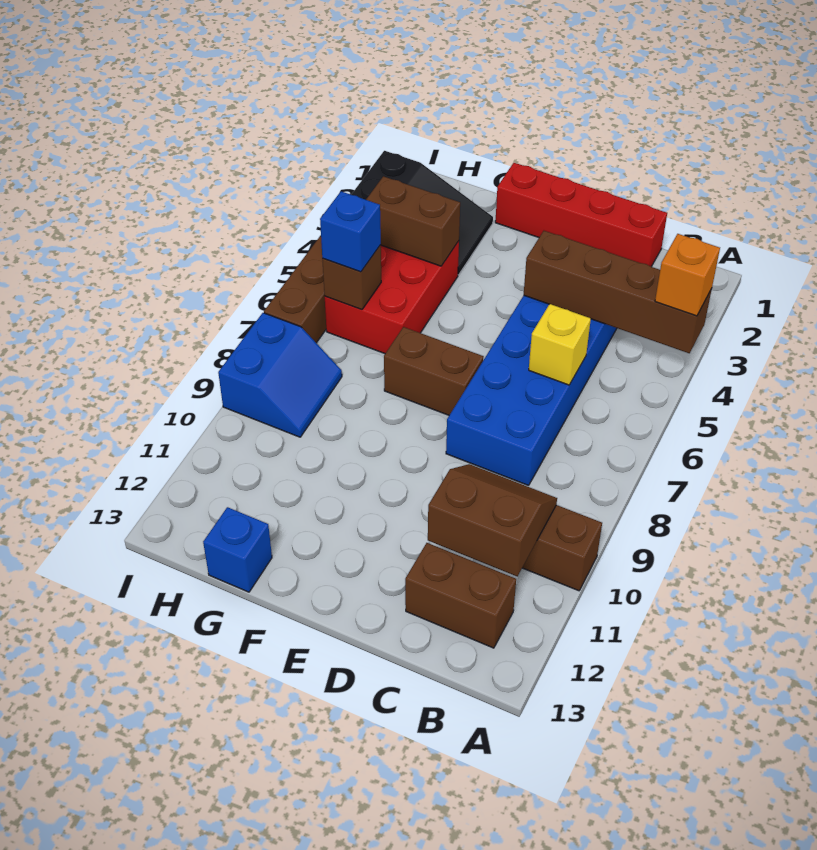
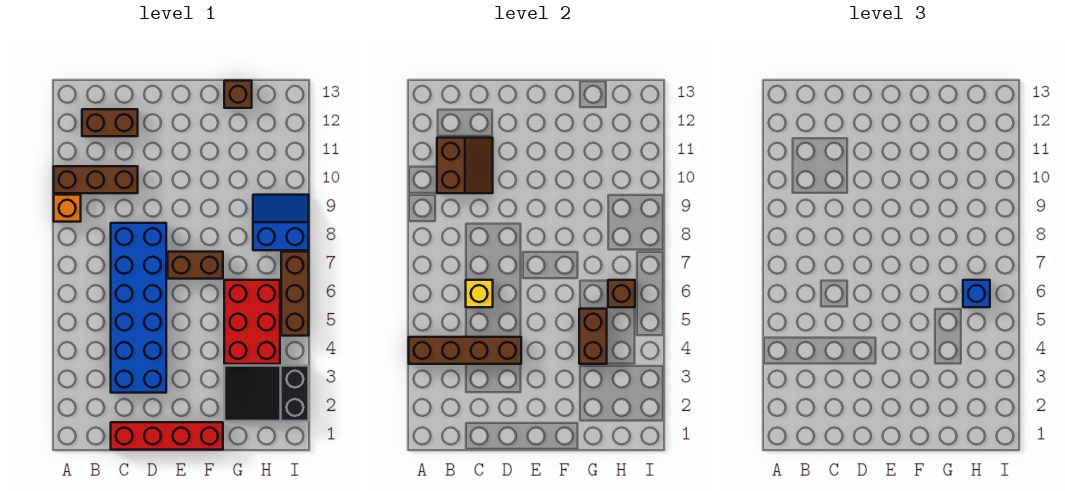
orange 1x1 brick [655,234,720,316] -> orange 1x1 brick moved to [54,195,81,222]
brown 2x2 slope [428,464,557,576] -> brown 2x2 slope turned to [437,138,493,193]
brown 1x2 brick [366,176,460,266] -> brown 1x2 brick turned to [579,309,607,364]
blue 1x1 brick [203,507,272,592] -> brown 1x1 brick [224,81,252,108]
blue 2x2 slope [218,313,342,437] -> blue 2x2 slope turned to [253,195,309,250]

